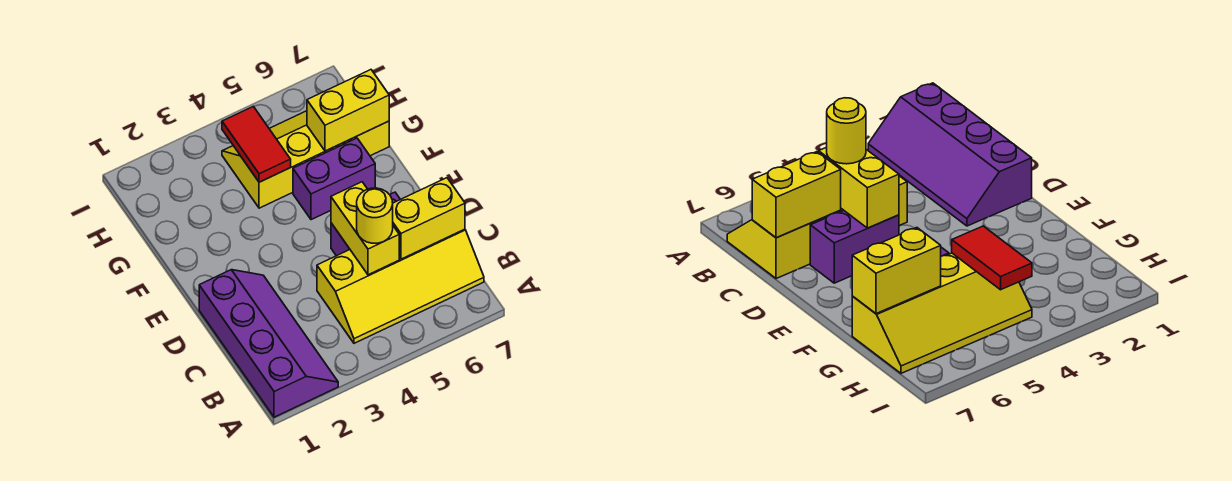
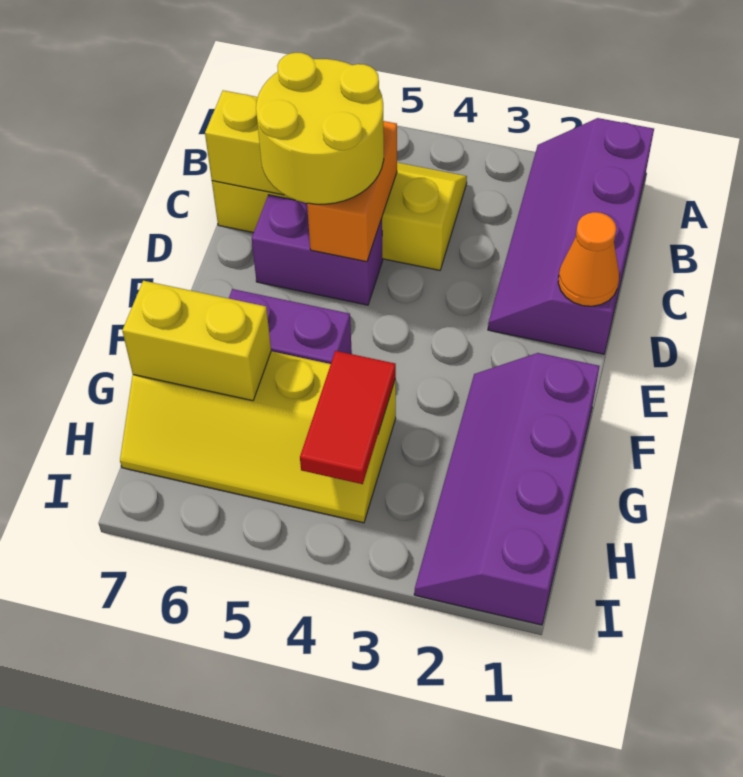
yellow 1x2 brick [331,182,399,275] -> orange 1x2 brick [307,121,397,262]
yellow 1x1 round brick [357,188,393,243] -> yellow 2x2 round brick [256,53,384,204]
none -> orange 1x1 cone [558,212,619,306]
none -> purple 2x4 slope [414,353,600,625]

